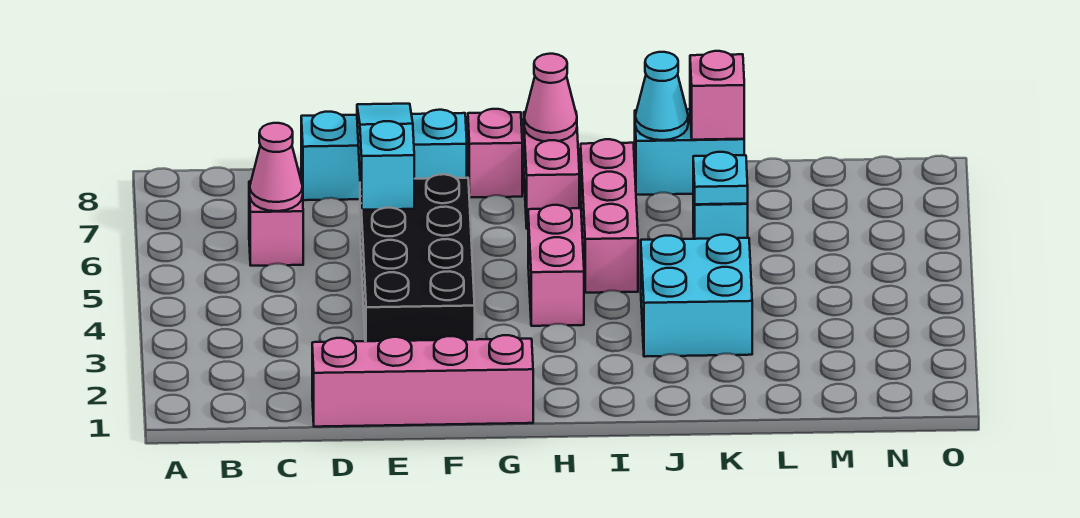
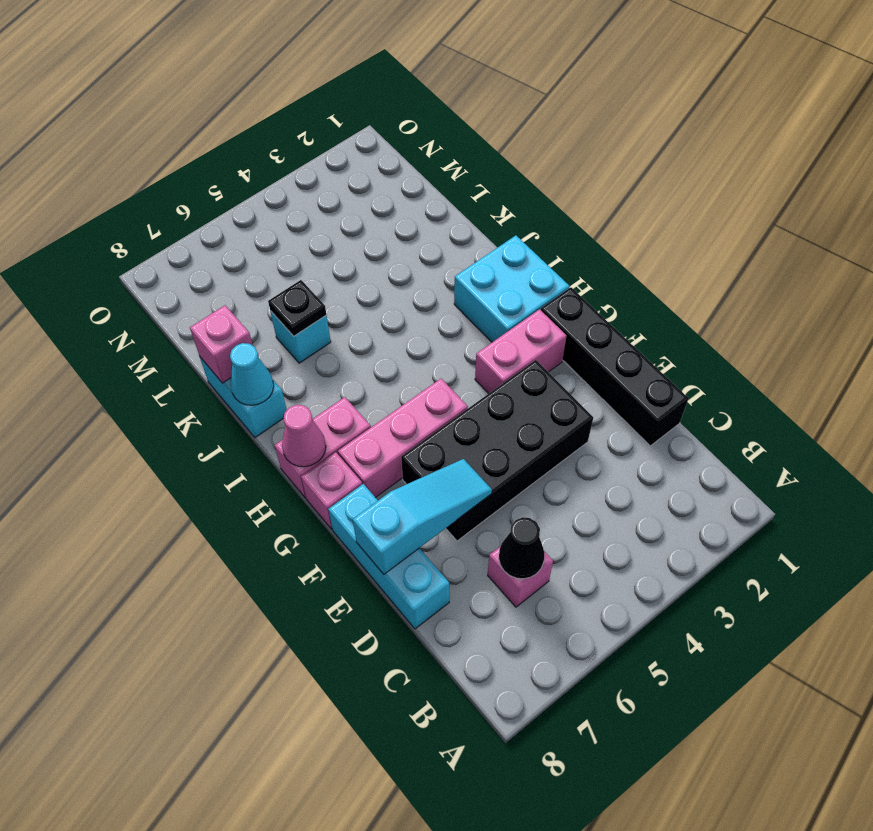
pink 1x1 cone [250,123,303,211] -> black 1x1 cone [499,517,544,579]
pink 1x4 brick [312,335,533,427] -> black 1x4 brick [541,287,689,446]
cyan 1x3 slope [357,104,414,210] -> cyan 1x3 slope turned to [353,459,492,574]
pink 1x2 brick [528,205,584,326] -> pink 1x2 brick moved to [475,309,566,394]
pink 1x3 brick [581,139,638,293] -> pink 1x3 brick moved to [338,379,468,498]
cyan 2x2 brick [641,235,752,357] -> cyan 2x2 brick moved to [454,236,570,342]
cyan 1x1 plate [693,152,748,204] -> black 1x1 plate [268,280,326,336]

